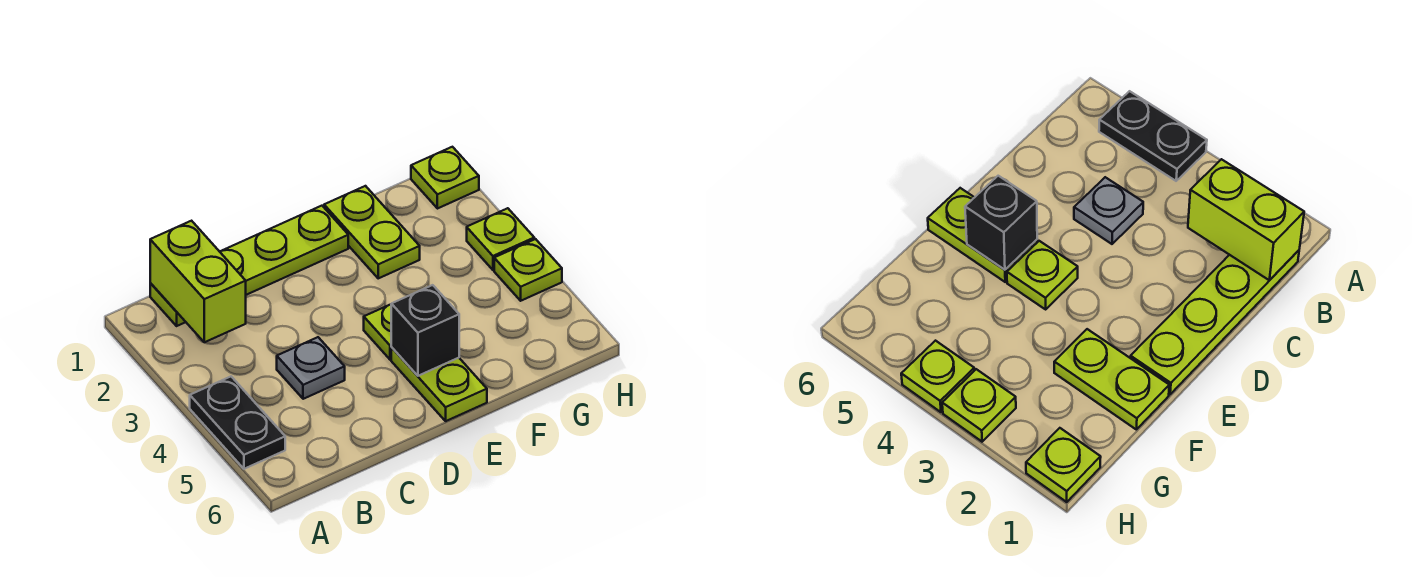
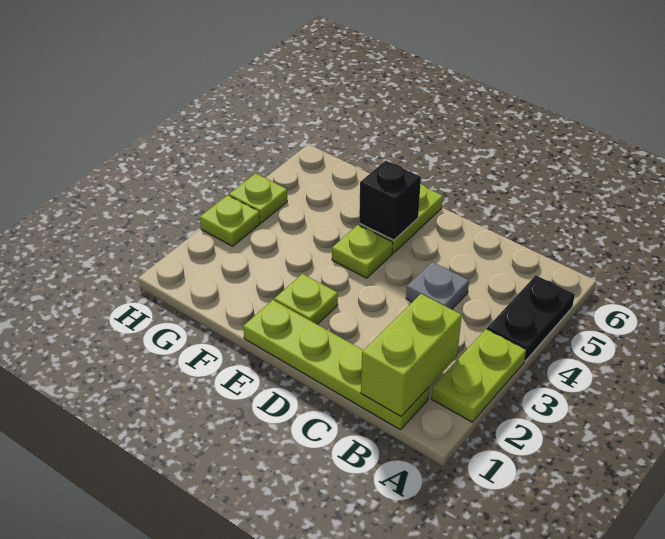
lime 1x2 plate [324,186,420,278] -> lime 1x2 plate moved to [432,329,526,422]
lime 1x1 plate [411,147,479,209] -> lime 1x1 plate moved to [274,274,338,324]

